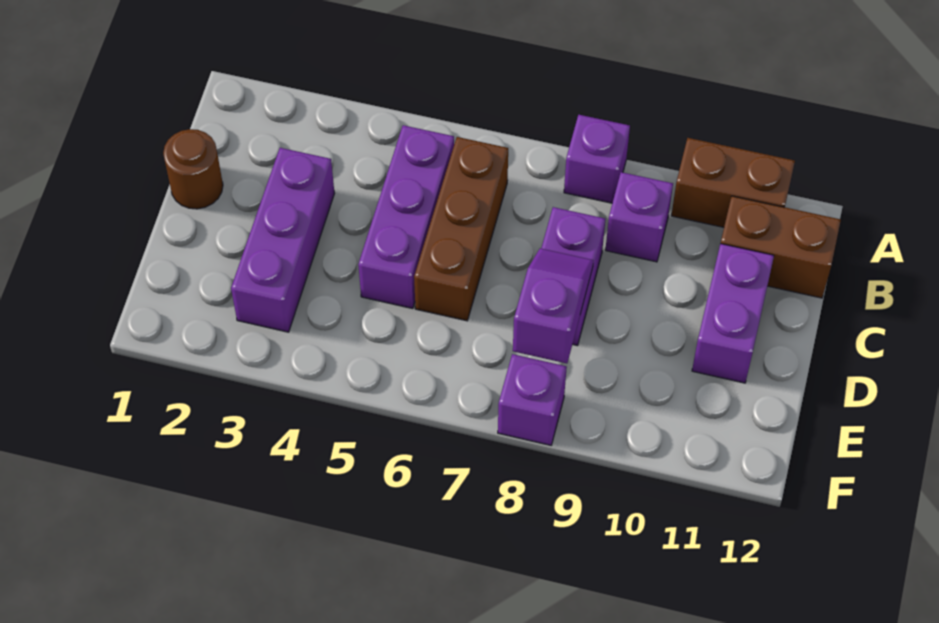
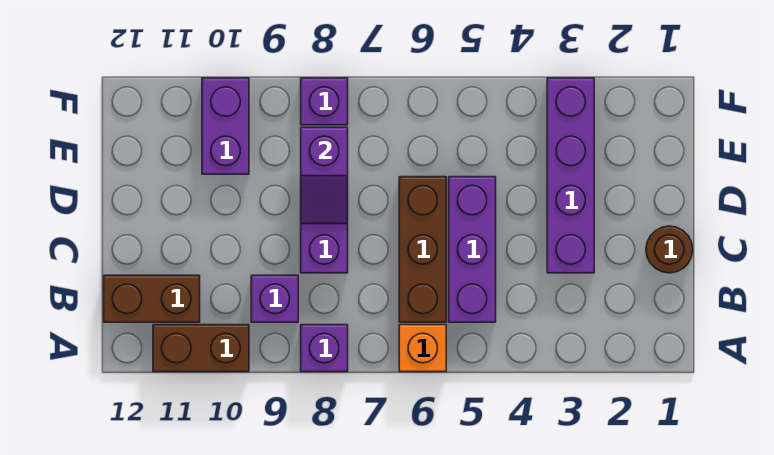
none -> orange 1x1 brick [399,325,446,372]
purple 1x3 brick [231,148,335,332] -> purple 1x4 brick [547,78,594,273]
purple 1x2 brick [692,244,774,383] -> purple 1x2 brick moved to [202,78,249,174]

